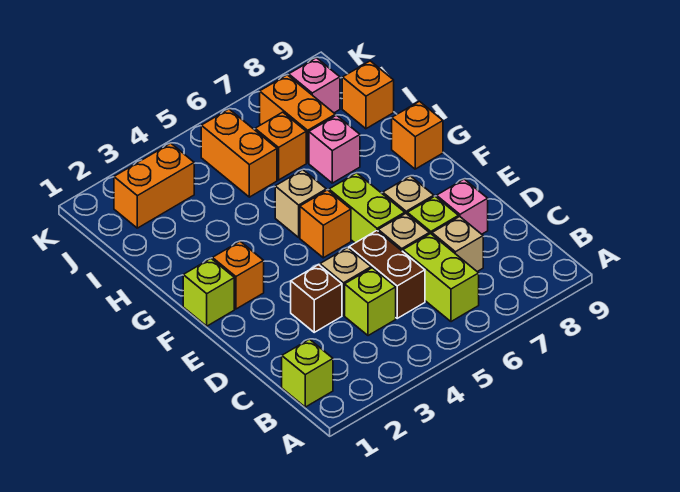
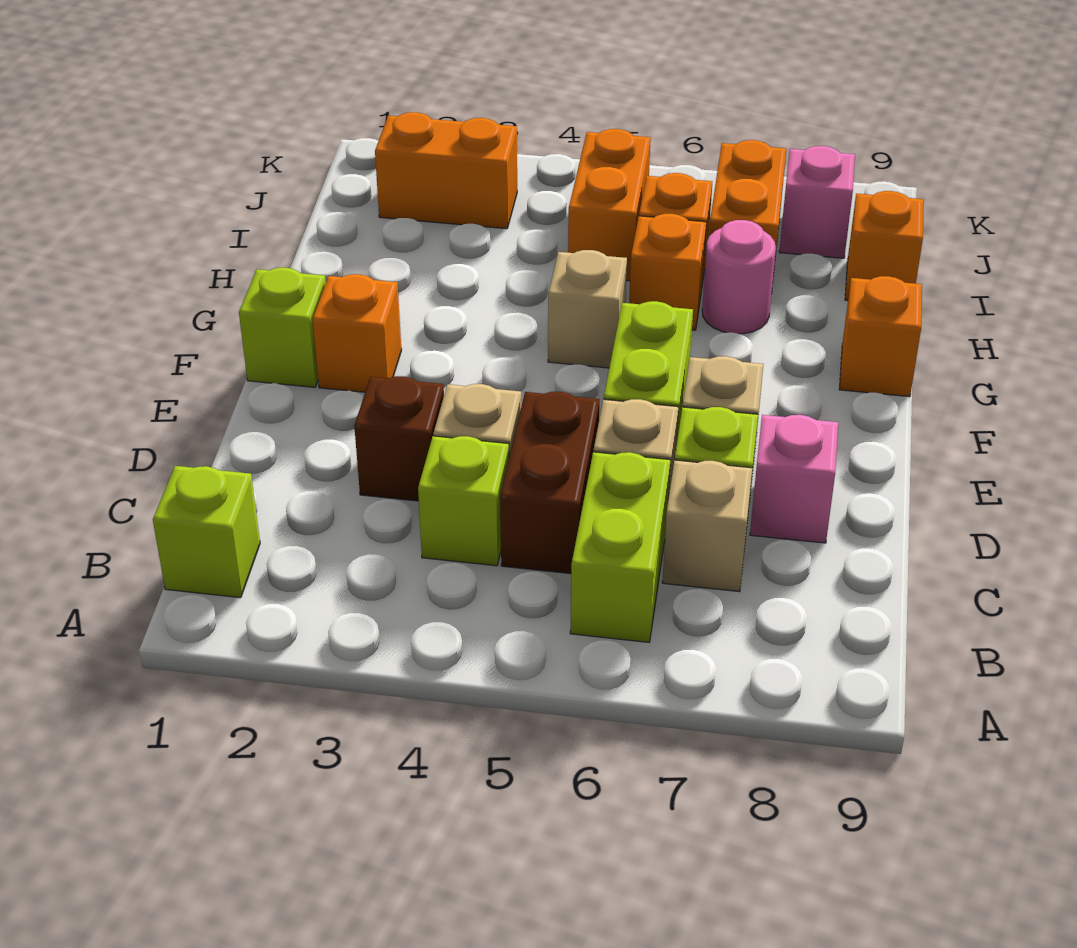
orange 1x1 brick [300,190,351,258] -> orange 1x1 brick moved to [629,214,706,330]
pink 1x1 brick [309,115,360,183] -> pink 1x1 round brick [702,220,776,334]

